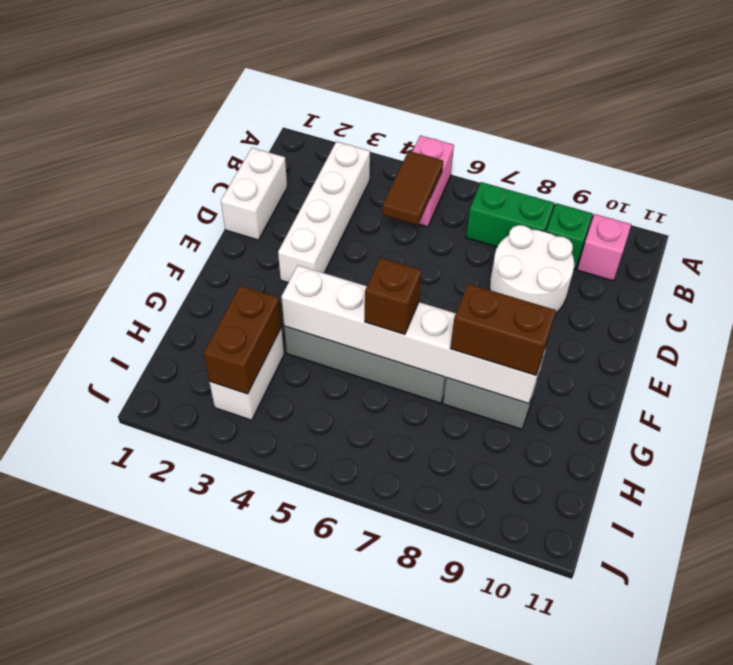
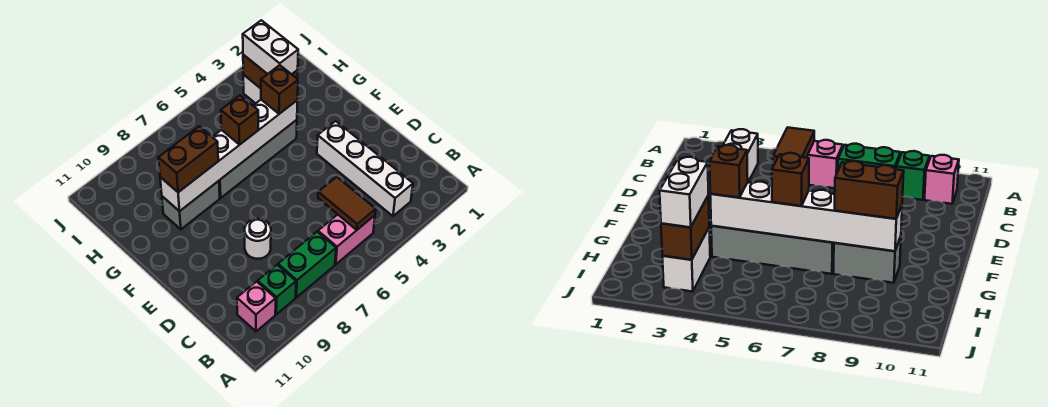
pink 1x2 brick [412,135,454,227] -> pink 1x2 brick turned to [318,215,375,264]
white 1x2 brick [221,148,287,240] -> white 1x2 brick moved to [243,20,298,74]
white 2x2 round brick [490,225,574,313] -> white 1x1 round brick [245,219,271,259]
none -> brown 1x1 brick [261,65,298,114]

